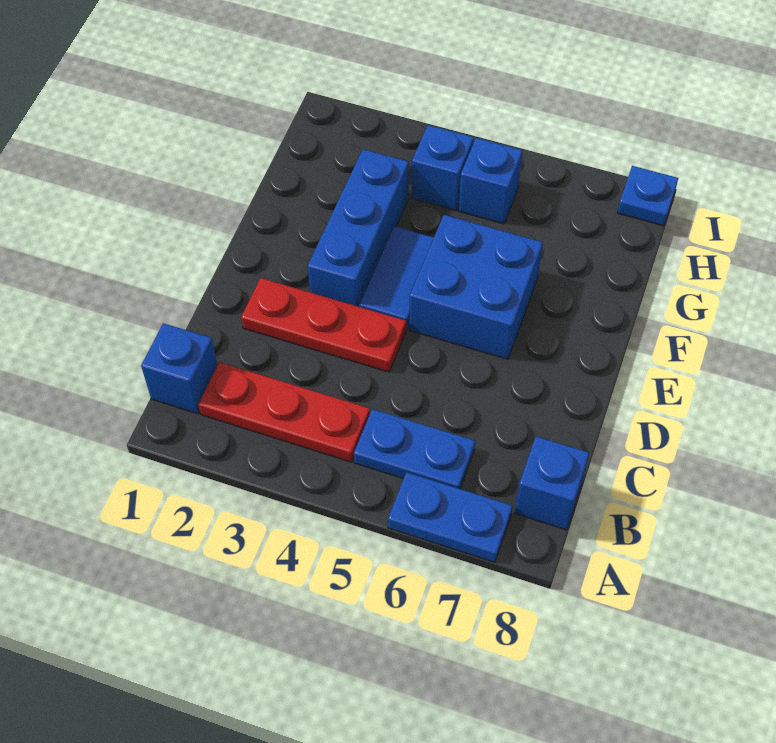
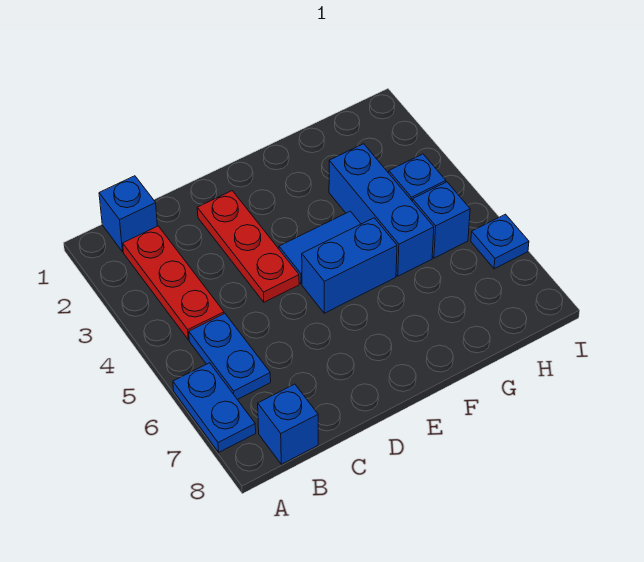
blue 1x3 brick [308,149,409,307] -> blue 1x3 brick turned to [329,144,434,276]
blue 2x2 brick [409,215,543,359] -> blue 1x2 brick [302,218,397,313]
blue 1x1 plate [618,166,678,226] -> blue 1x1 plate moved to [471,214,529,269]

